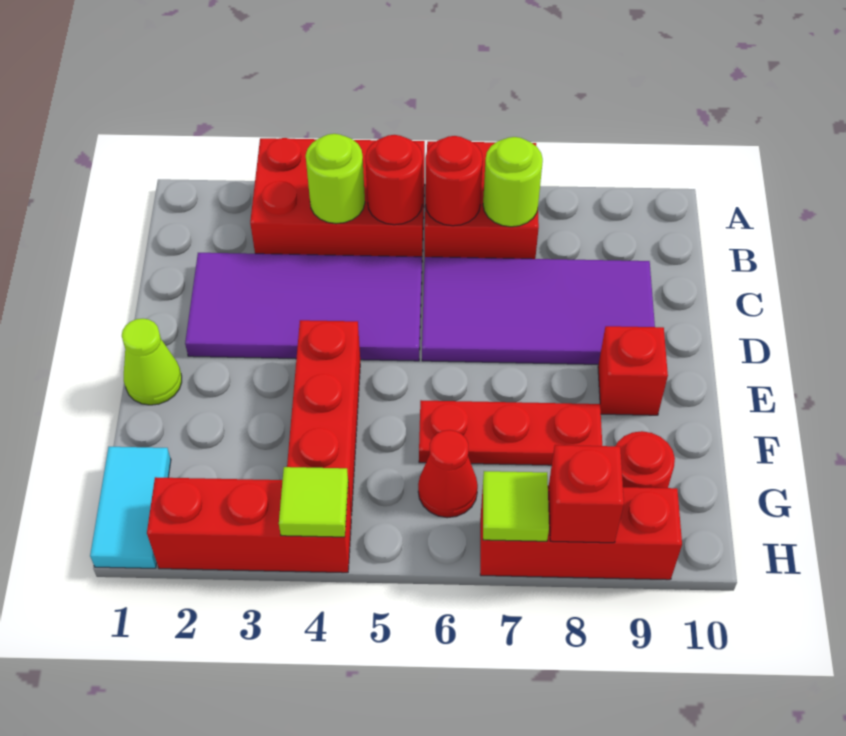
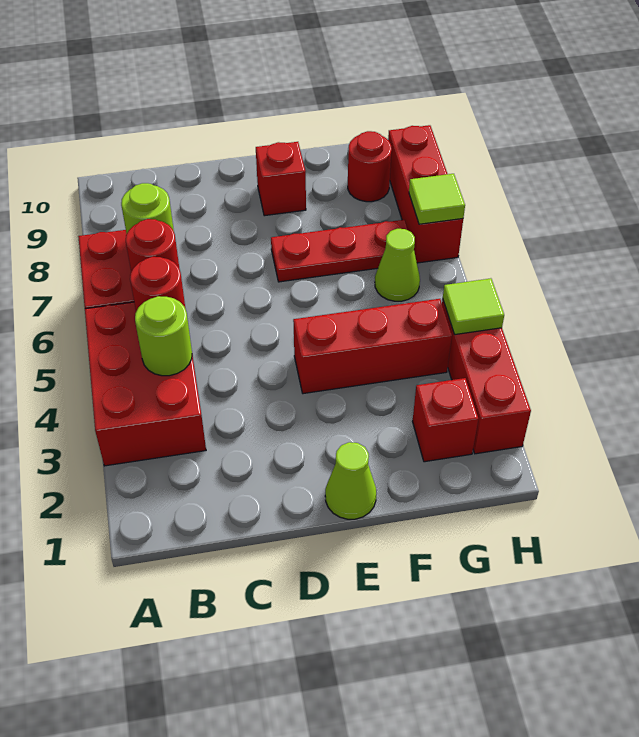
purple 2x4 tile [185,253,422,361] -> none
purple 2x4 tile [422,257,655,364] -> none
red 1x3 plate [419,400,602,465] -> red 1x3 plate turned to [271,220,408,282]
cyan 1x2 tile [90,447,171,568] -> none
red 1x1 cone [418,430,478,518] -> lime 1x1 cone [375,229,420,301]
red 1x1 brick [549,445,624,543] -> red 1x1 brick moved to [413,378,478,462]

